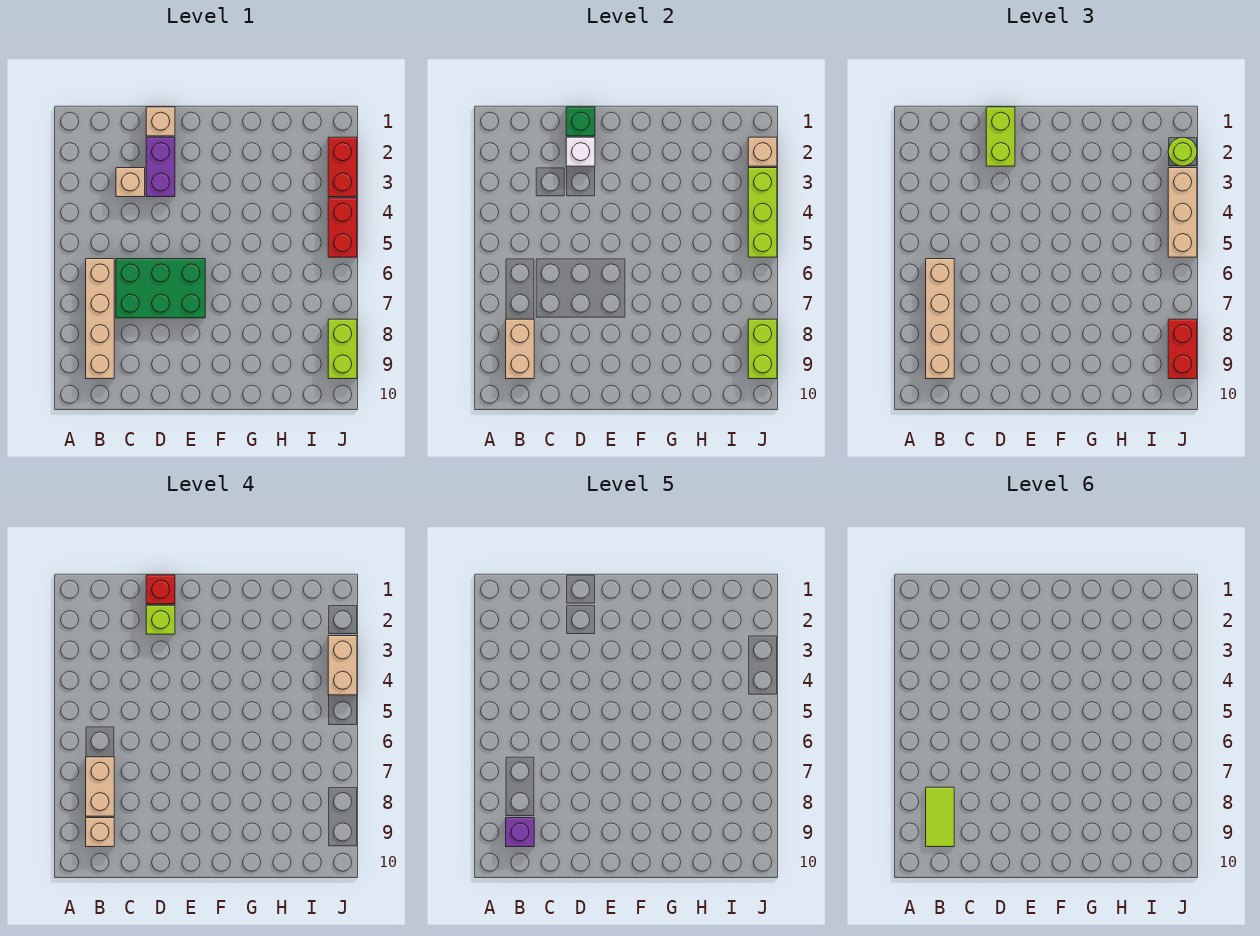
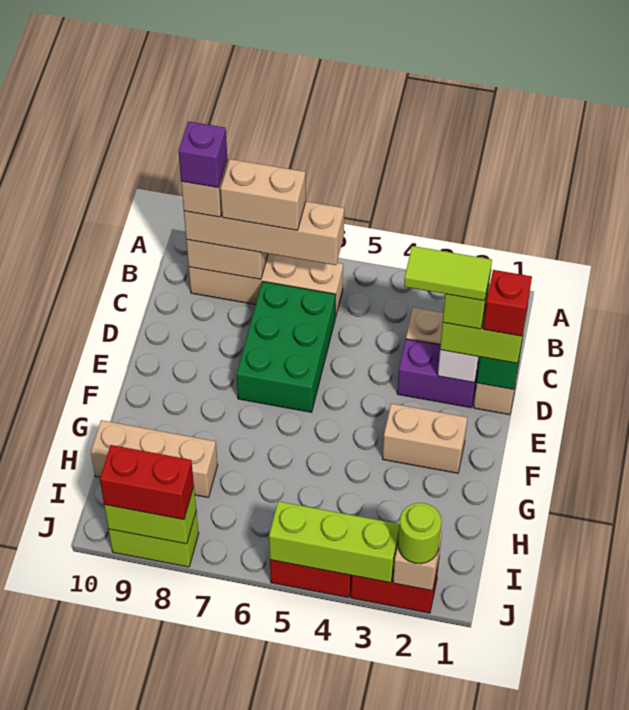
lime 1x2 tile [926,787,954,847] -> lime 1x2 tile moved to [404,246,492,301]
tan 1x3 brick [1168,168,1197,257] -> tan 1x3 brick moved to [91,420,218,497]
tan 1x2 brick [328,636,357,695] -> tan 1x2 brick moved to [383,404,468,473]

